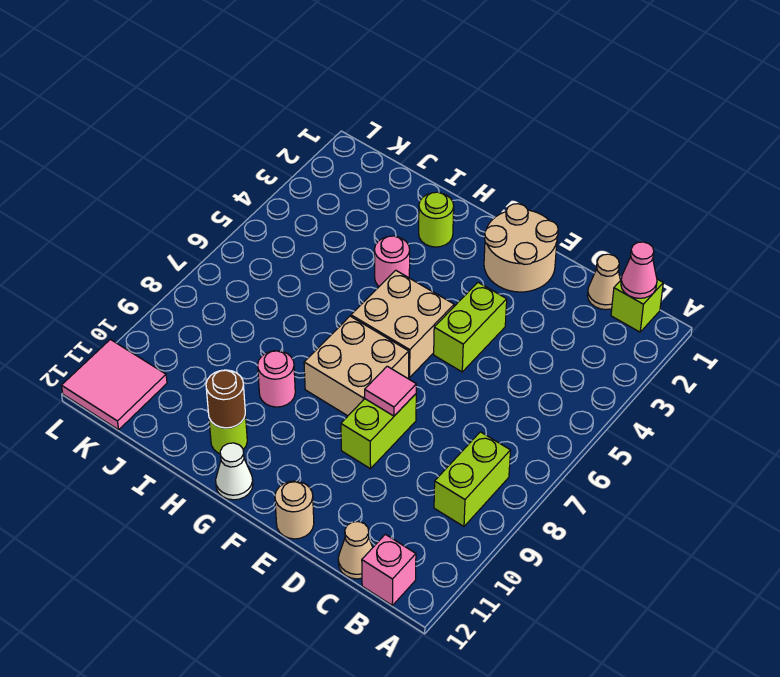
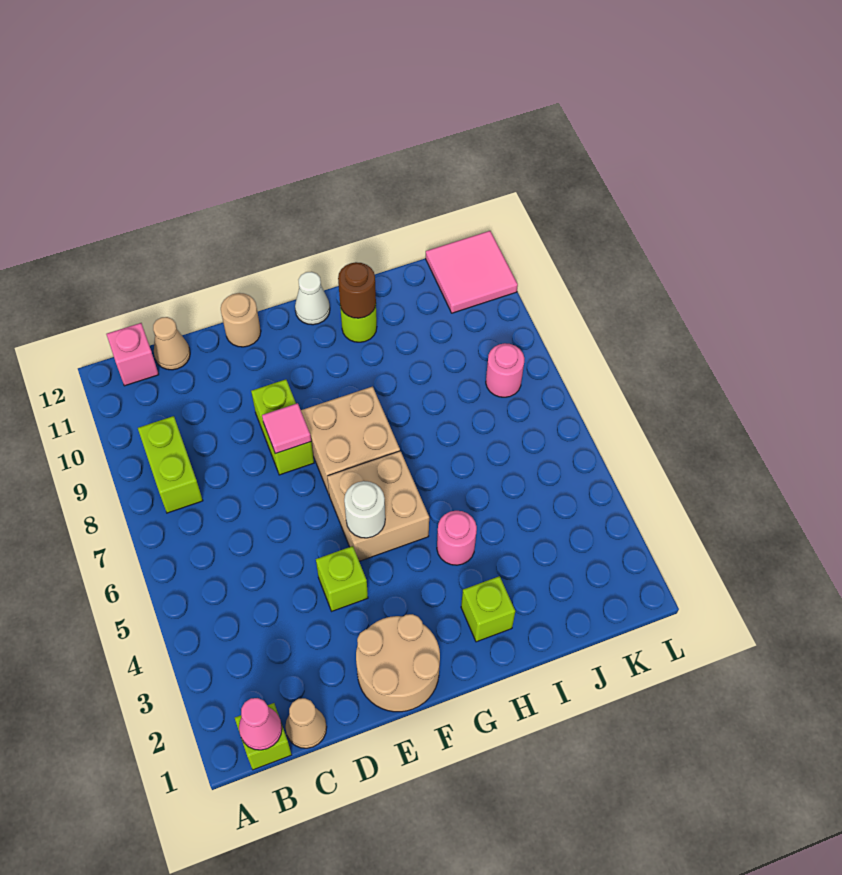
lime 1x2 brick [434,282,507,372] -> lime 1x1 brick [316,546,368,611]
none -> white 1x1 round brick [344,481,385,538]
lime 1x1 round brick [419,192,454,247] -> lime 1x1 brick [461,576,515,642]
pink 1x1 round brick [258,351,295,407] -> pink 1x1 round brick moved to [486,343,524,397]

